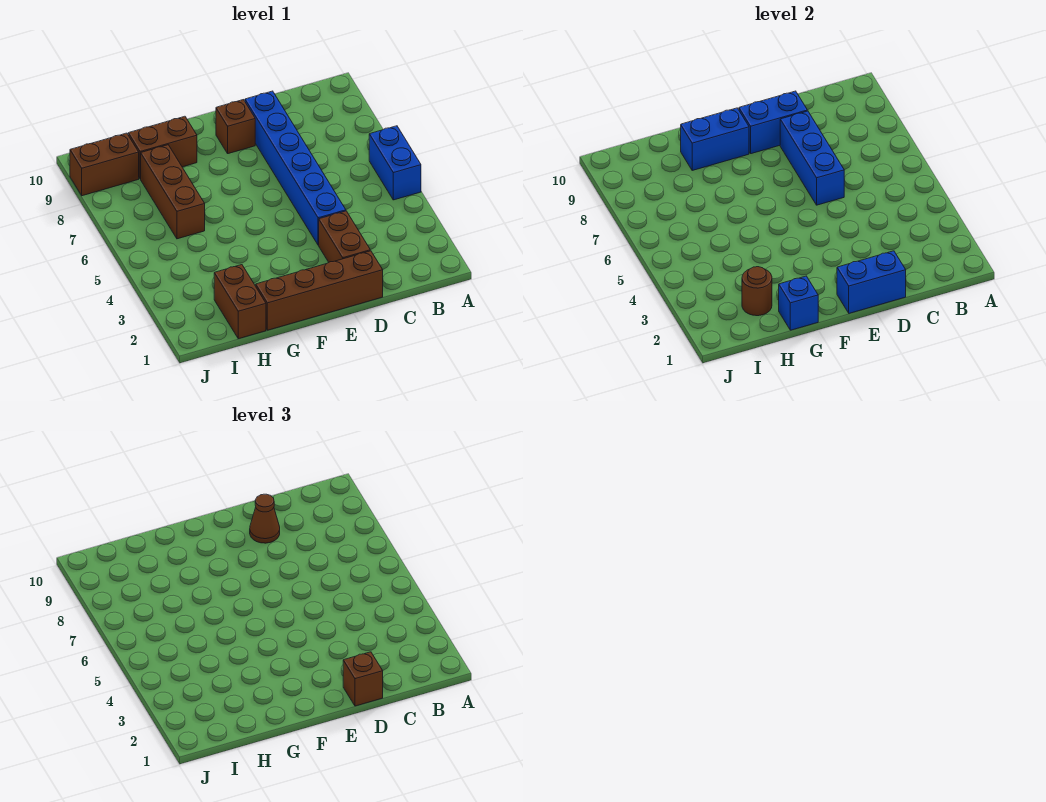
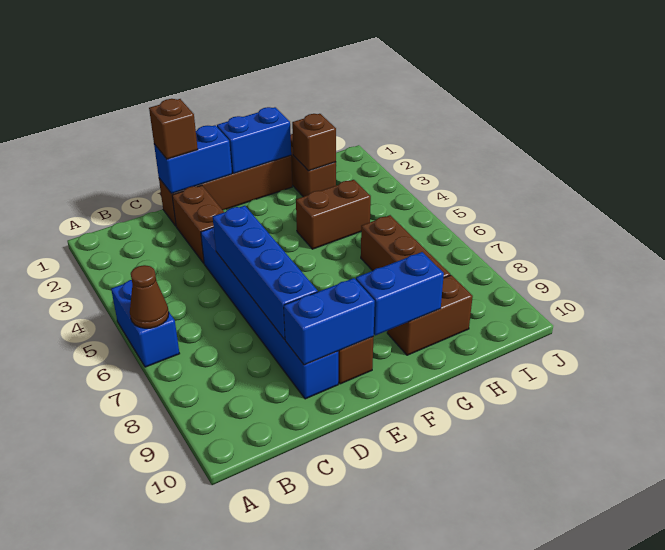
blue 1x3 brick [780,111,844,205] -> blue 1x4 brick [213,206,318,339]
brown 1x1 cone [250,494,280,543] -> brown 1x1 cone moved to [130,265,169,328]
blue 1x1 brick [779,276,818,330] -> blue 1x2 brick [217,107,291,173]
brown 1x1 round brick [742,267,772,316] -> brown 1x1 brick [292,114,336,171]
brown 1x2 brick [70,133,139,196] -> brown 1x2 brick moved to [296,180,371,249]

